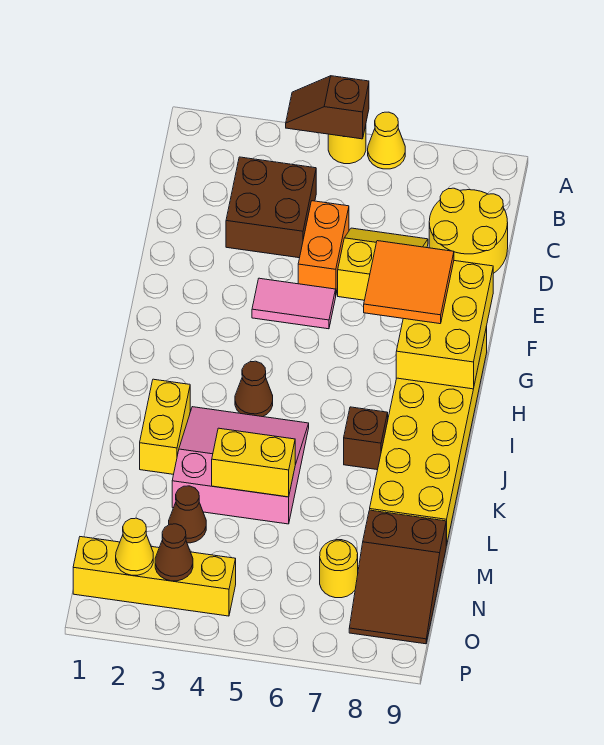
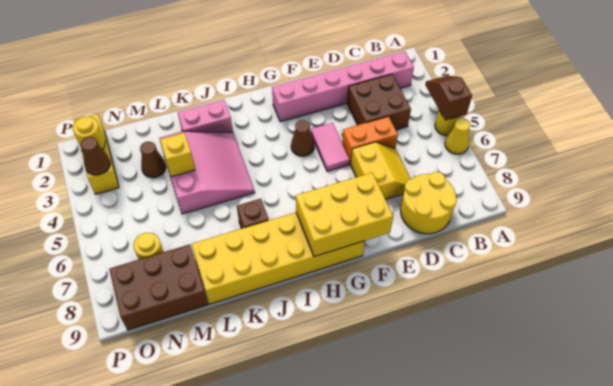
none -> pink 1x6 brick [272,51,414,122]
orange 2x2 tile [364,241,454,324] -> none
brown 1x1 cone [235,361,273,417] -> brown 1x1 cone moved to [291,120,314,156]
yellow 1x2 brick [140,379,190,474] -> pink 1x2 brick [178,100,233,133]
yellow 1x2 brick [212,428,295,497] -> yellow 1x1 brick [160,133,195,177]
brown 2x3 slope [349,510,446,644] -> brown 2x3 brick [109,244,208,330]
yellow 1x4 brick [73,537,236,616] -> yellow 1x3 brick [74,114,119,194]
yellow 1x1 cone [116,518,153,575] -> yellow 1x1 round brick [73,116,105,151]

